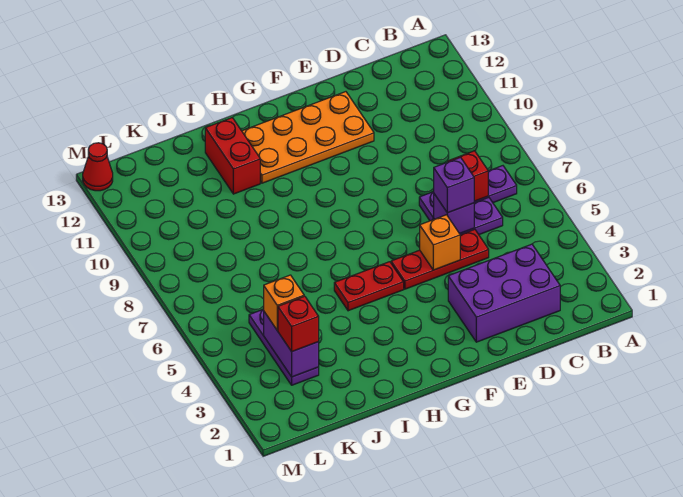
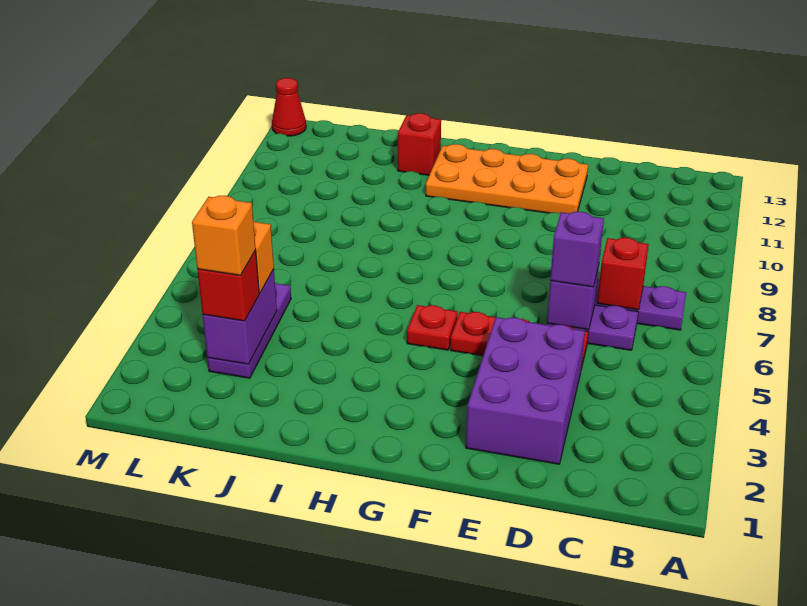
purple 2x3 brick [448,244,560,342] -> purple 2x3 brick turned to [466,317,585,464]
orange 1x1 brick [420,215,460,270] -> orange 1x1 brick moved to [192,196,256,276]
red 1x2 plate [334,262,404,311] -> red 1x1 plate [407,305,458,350]
red 1x2 brick [205,118,260,194] -> red 1x1 brick [398,113,441,175]

